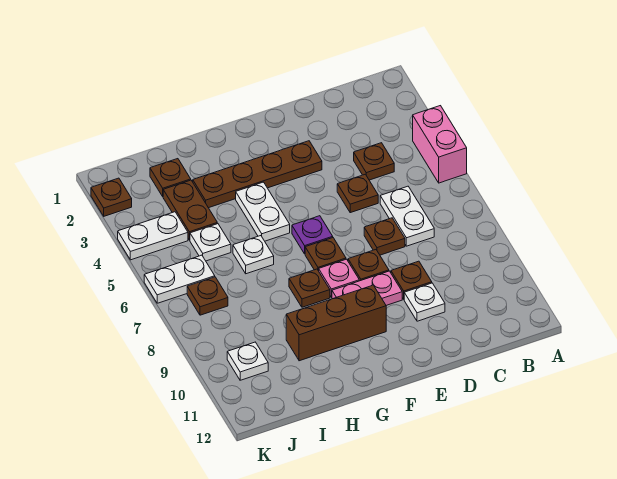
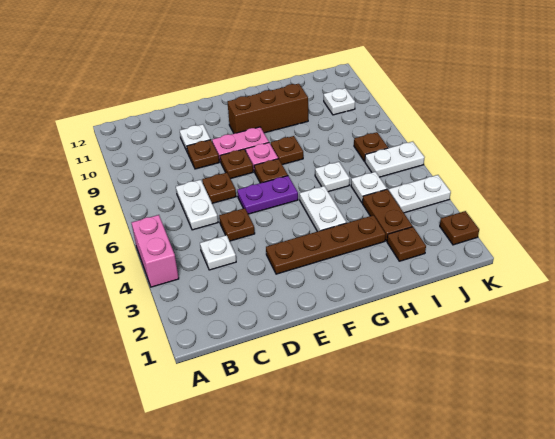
brown 1x1 plate [354,143,394,180] -> white 1x1 plate [200,235,236,270]
purple 1x1 plate [292,216,333,254] -> purple 1x2 plate [237,176,298,214]

